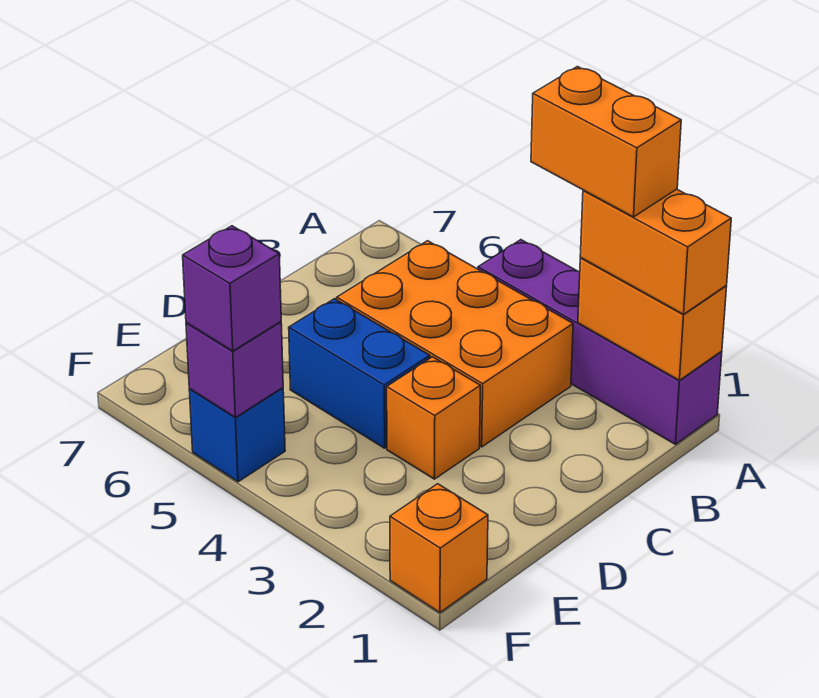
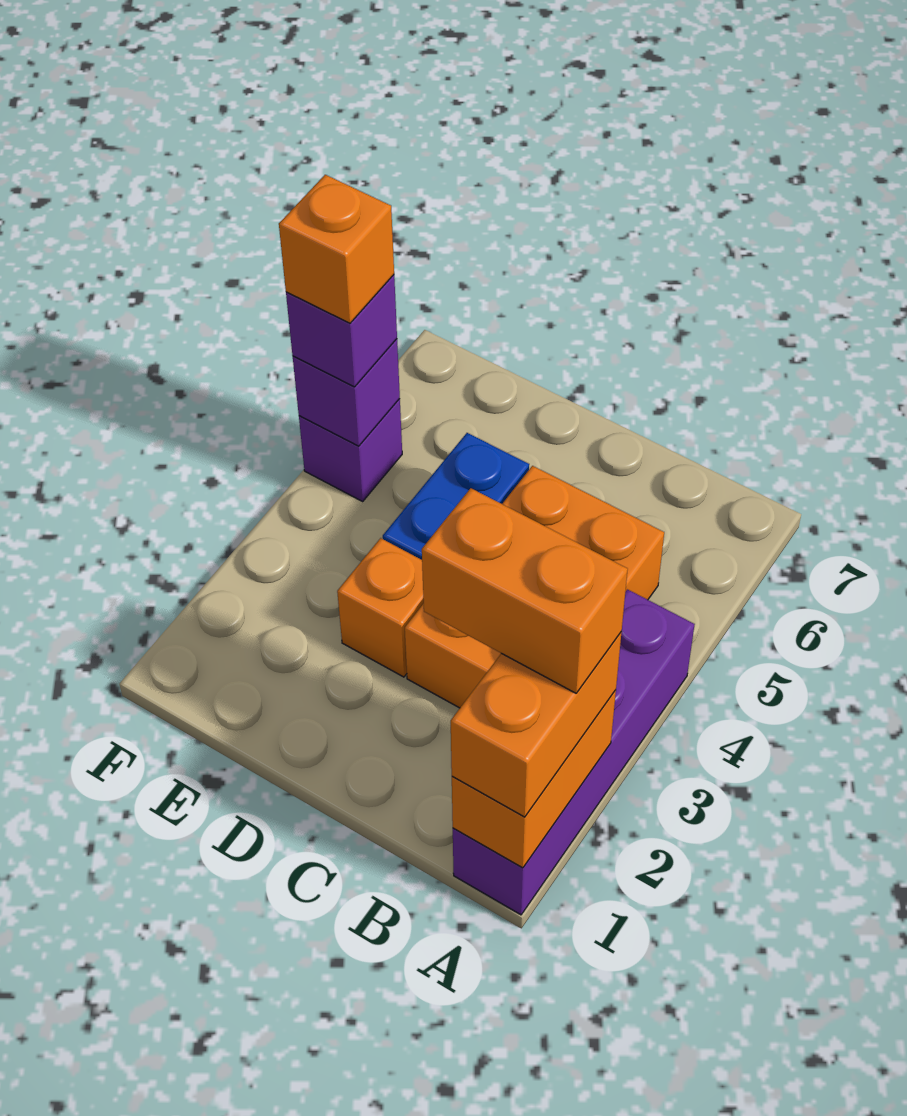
orange 1x2 brick [531,67,681,217] -> orange 1x2 brick turned to [422,488,628,693]
orange 1x1 brick [390,484,488,613] -> orange 1x1 brick moved to [279,175,394,323]
blue 1x1 brick [189,388,285,482] -> purple 1x1 brick [299,399,402,501]

